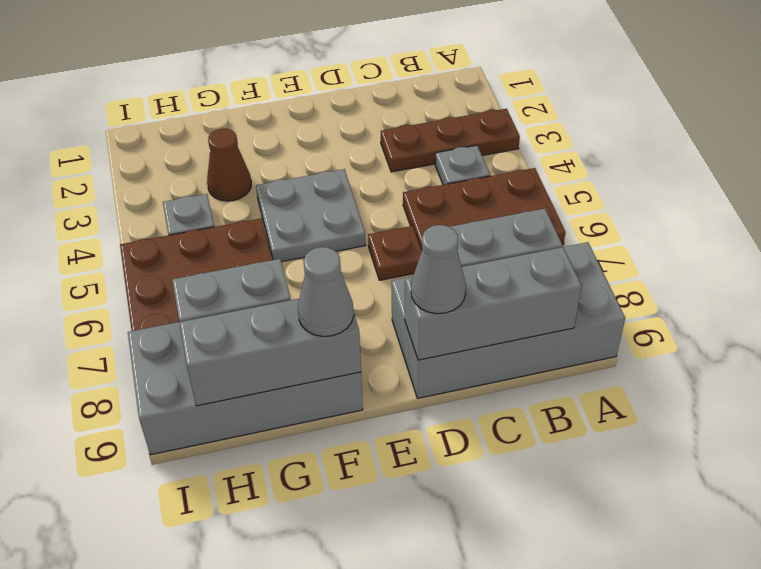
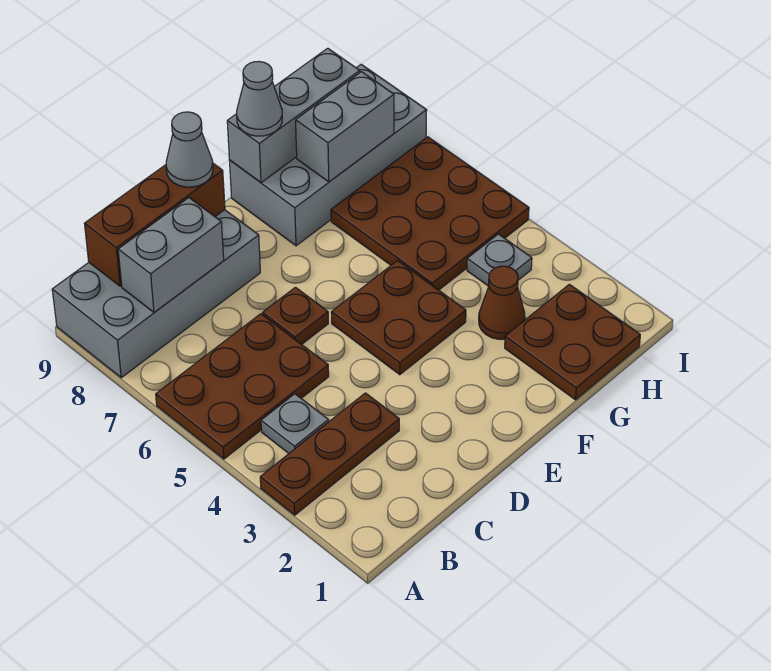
grey 1x3 brick [405,247,582,360] -> brown 1x3 brick [84,164,225,286]
grey 2x2 plate [256,169,366,262] -> brown 2x2 plate [331,260,466,375]
none -> brown 2x2 plate [505,284,640,400]

